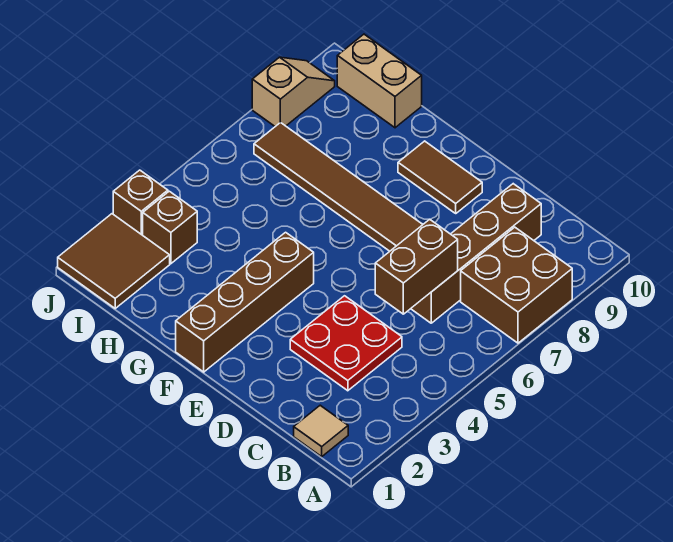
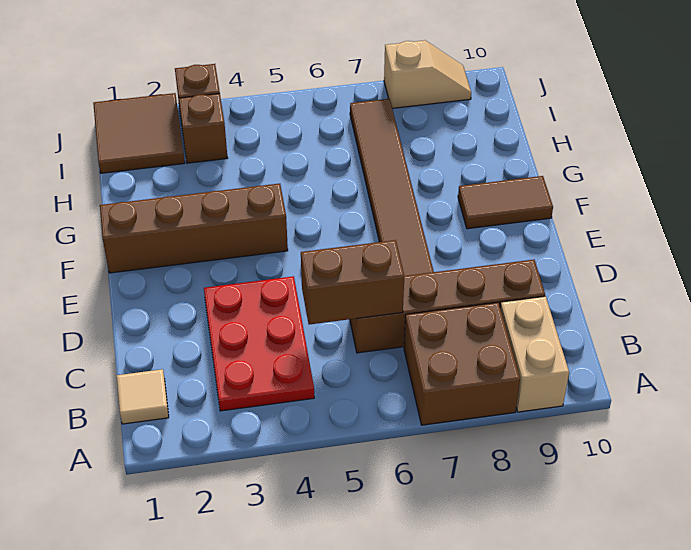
red 2x2 plate [290,296,402,391] -> red 2x3 plate [204,276,314,411]
brown 1x2 tile [398,141,482,213] -> brown 1x2 tile turned to [458,176,553,229]
tan 1x2 brick [337,34,422,128] -> tan 1x2 brick moved to [500,296,569,412]

